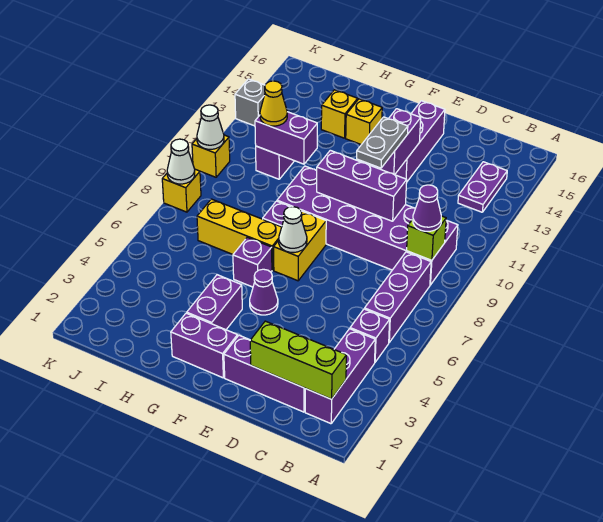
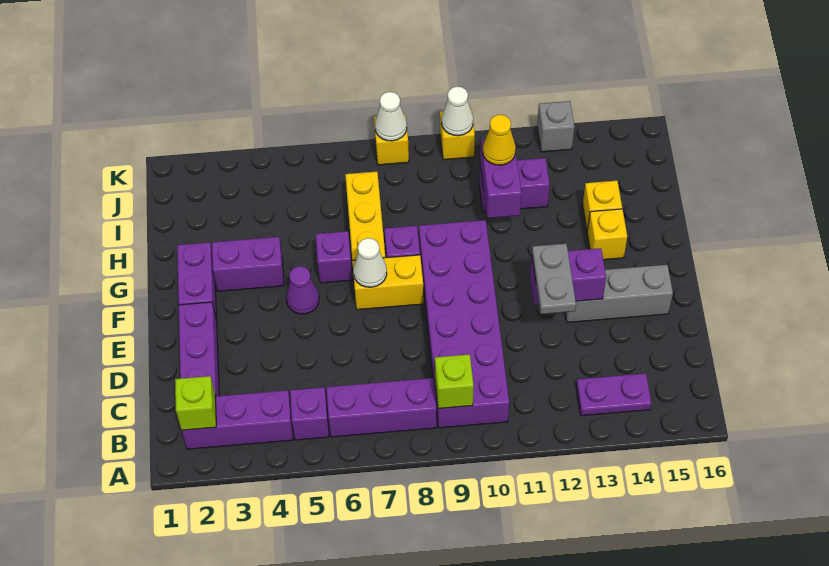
lime 1x3 brick [250,321,346,399] -> lime 1x1 brick [175,376,216,430]
purple 1x1 cone [413,185,441,231] -> none
purple 1x3 brick [316,150,407,221] -> none
grey 1x2 plate [357,117,408,168] -> grey 1x2 plate turned to [532,244,576,314]
purple 1x3 brick [395,101,445,181] -> grey 1x3 brick [565,265,673,322]

